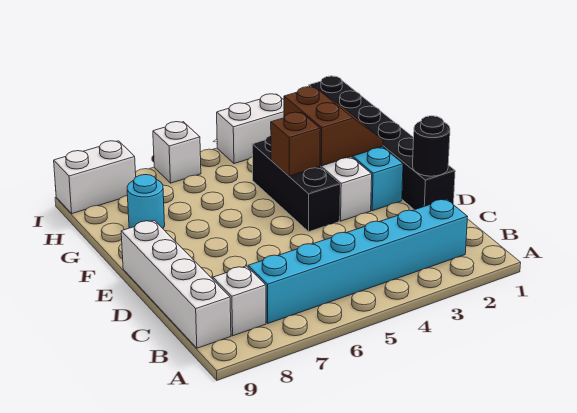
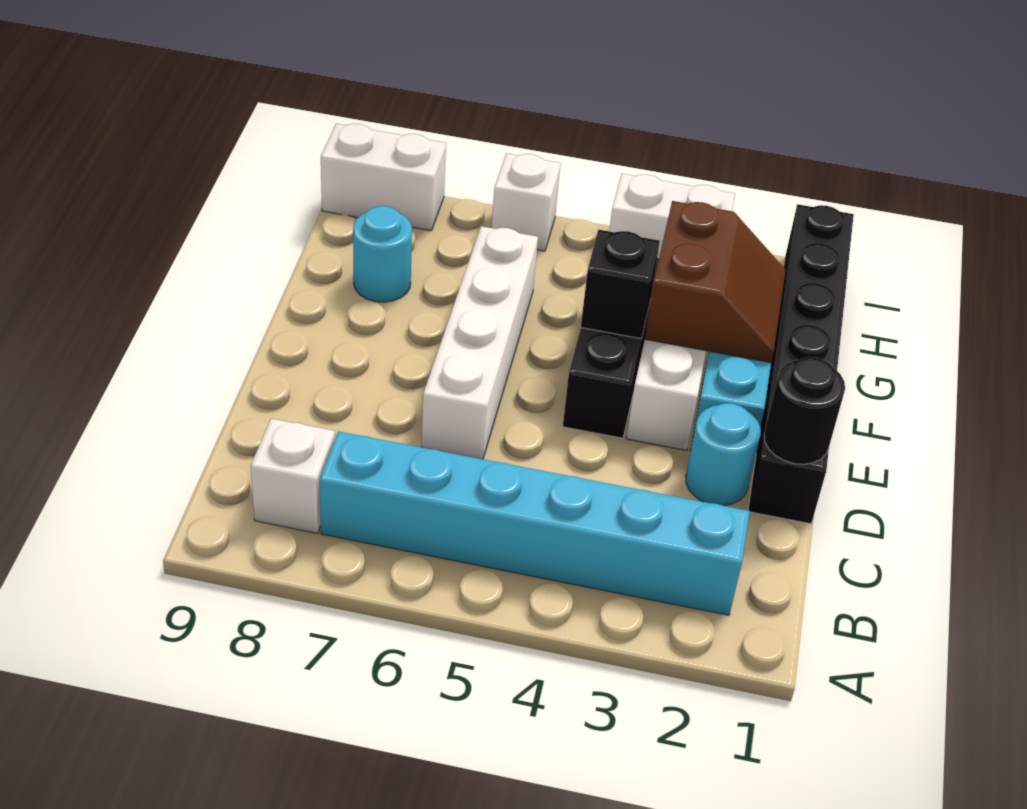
white 1x4 brick [121,220,231,348] -> white 1x4 brick moved to [422,226,538,459]
none -> cyan 1x1 round brick [686,403,761,506]
brown 1x1 brick [271,112,320,176] -> black 1x1 brick [581,230,660,339]

